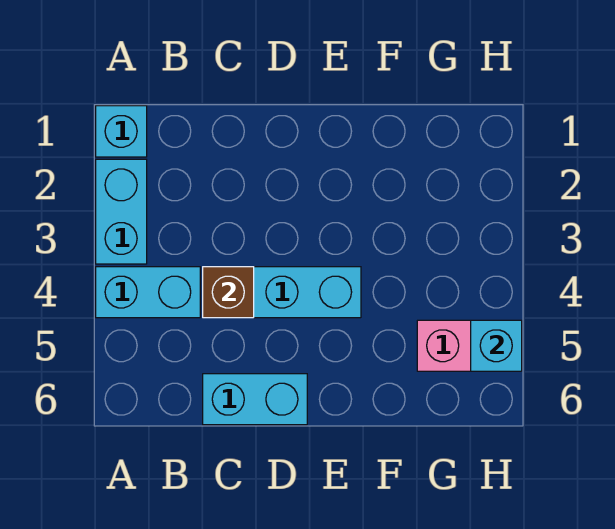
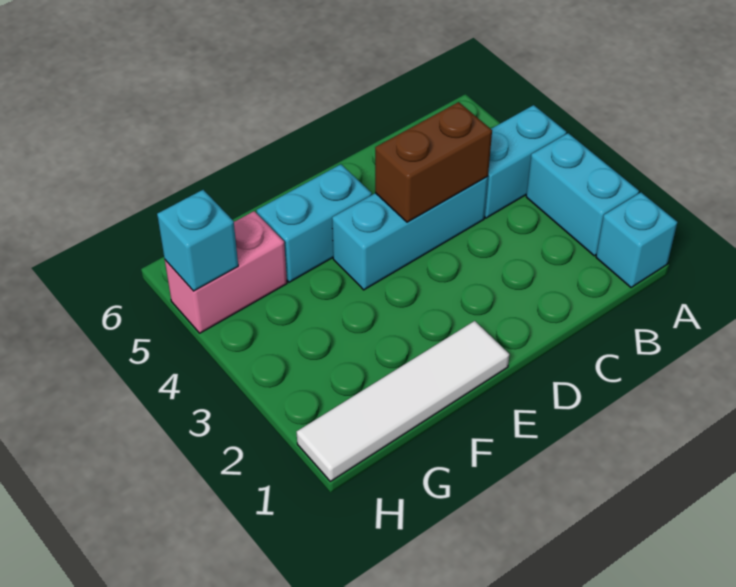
brown 1x1 brick [203,267,254,318] -> brown 1x2 brick [375,102,492,222]
cyan 1x2 brick [203,374,307,425] -> cyan 1x2 brick moved to [256,164,372,282]
none -> white 1x4 tile [297,321,509,481]

